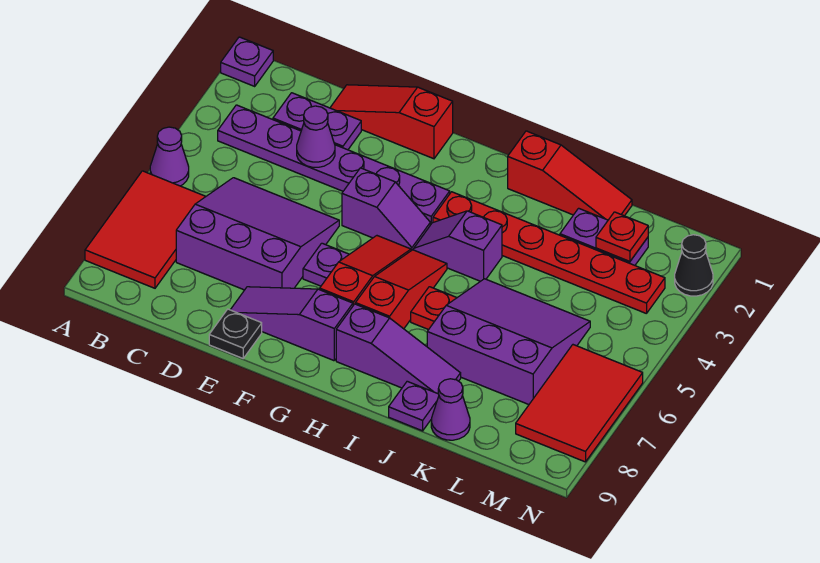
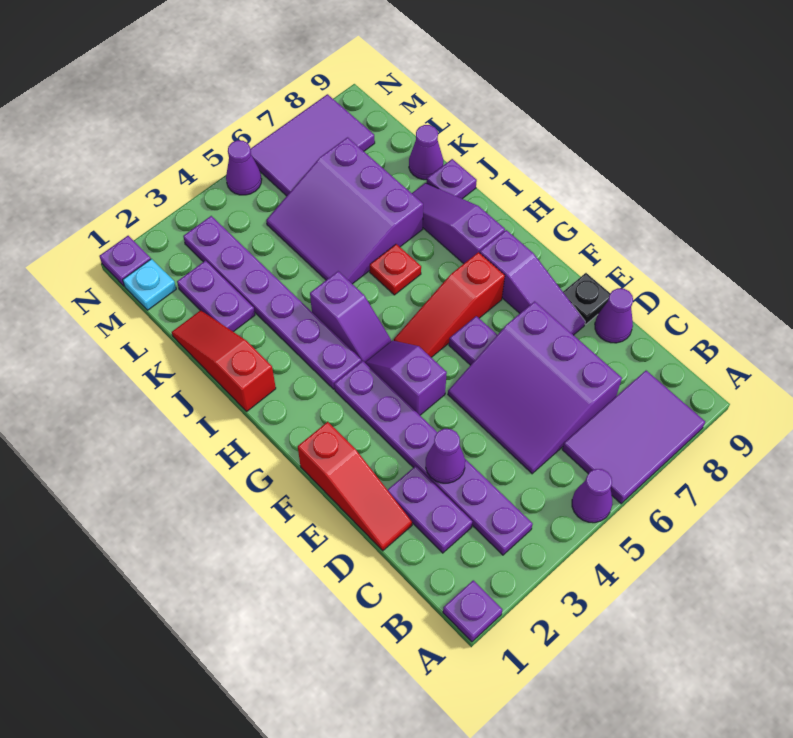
red 2x3 tile [85,171,206,288] -> purple 2x3 tile [562,371,705,504]
none -> purple 1x1 cone [595,288,633,343]
red 1x6 plate [433,192,665,314] -> purple 1x6 plate [183,216,362,389]
red 1x3 slope [356,250,447,329] -> none
red 1x1 plate [596,212,648,262] -> none
none -> cyan 1x1 plate [123,259,176,310]
red 2x3 tile [516,345,643,462] -> purple 2x3 tile [251,94,375,196]
none -> purple 1x1 plate [100,236,151,286]
black 1x1 cone [675,235,713,296] -> none
none -> purple 1x1 cone [226,140,262,195]

